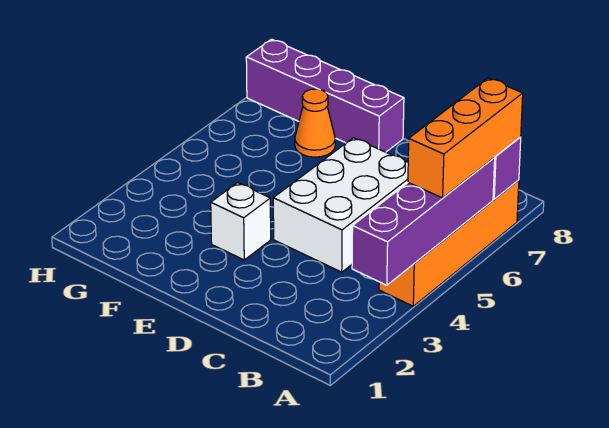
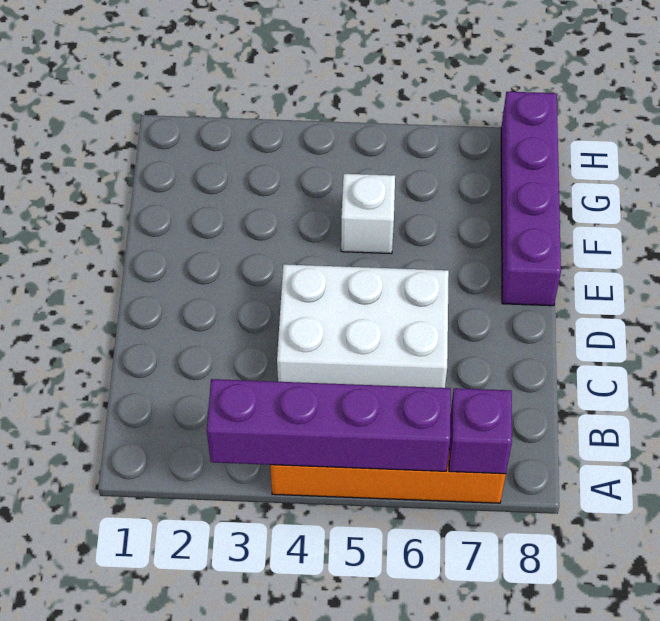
orange 1x3 brick [408,78,523,198] -> none
white 1x1 brick [211,183,271,260] -> white 1x1 brick moved to [341,174,395,254]
orange 1x1 cone [295,89,335,157] -> none

